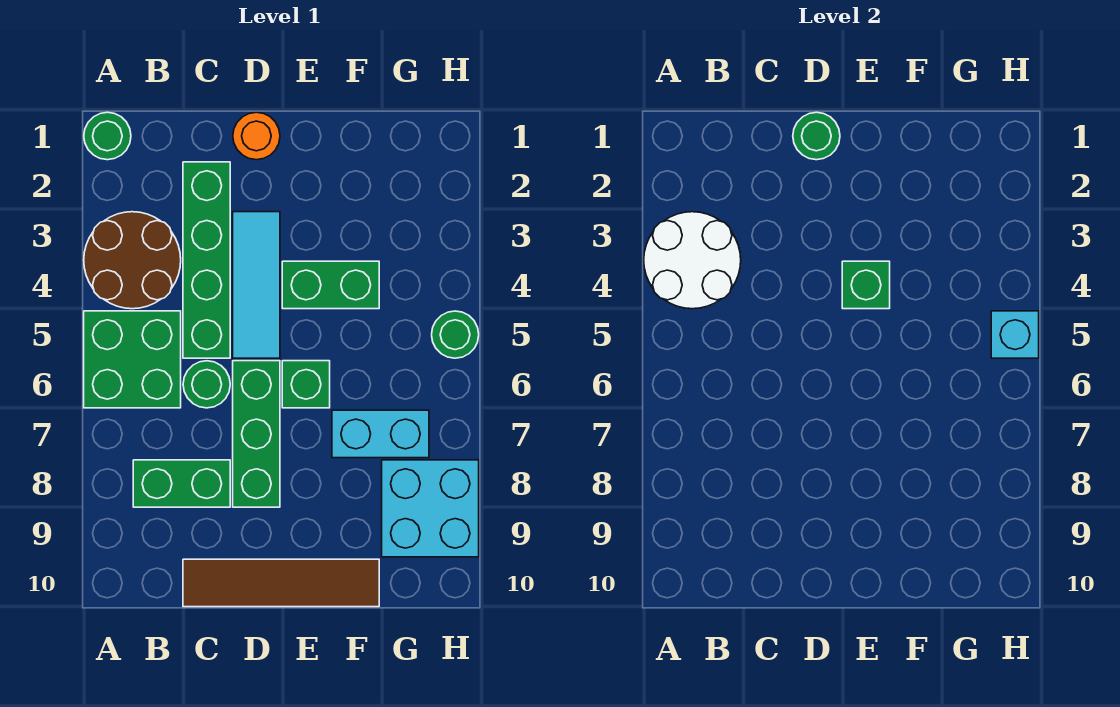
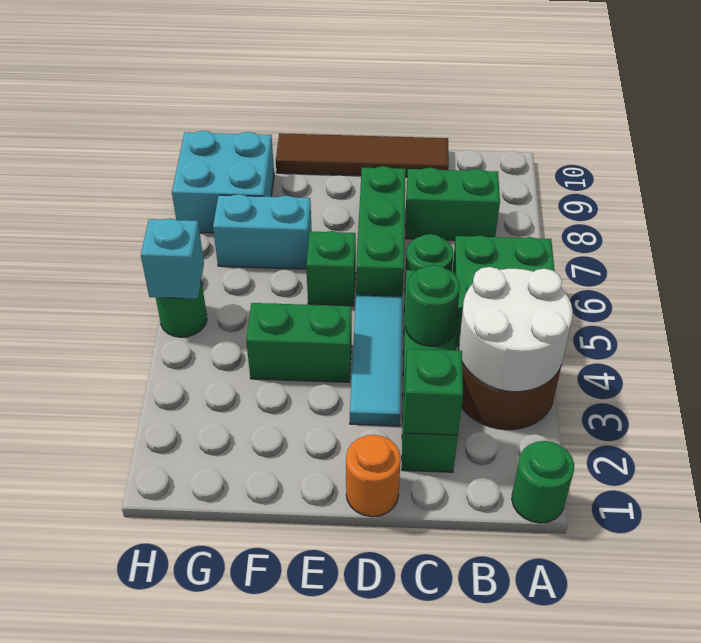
green 1x1 round brick [793,112,840,160] -> green 1x1 round brick moved to [406,265,460,346]
green 1x1 brick [842,261,890,309] -> green 1x1 brick moved to [404,349,463,435]

